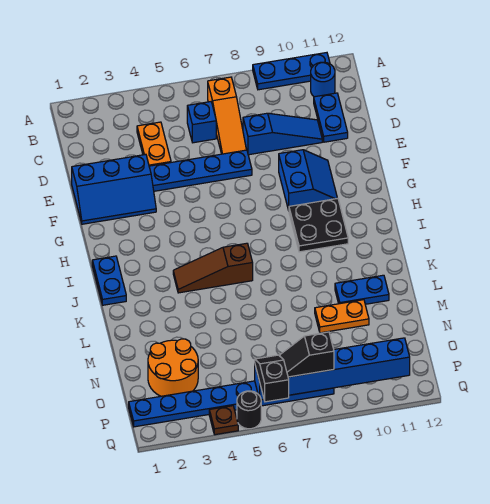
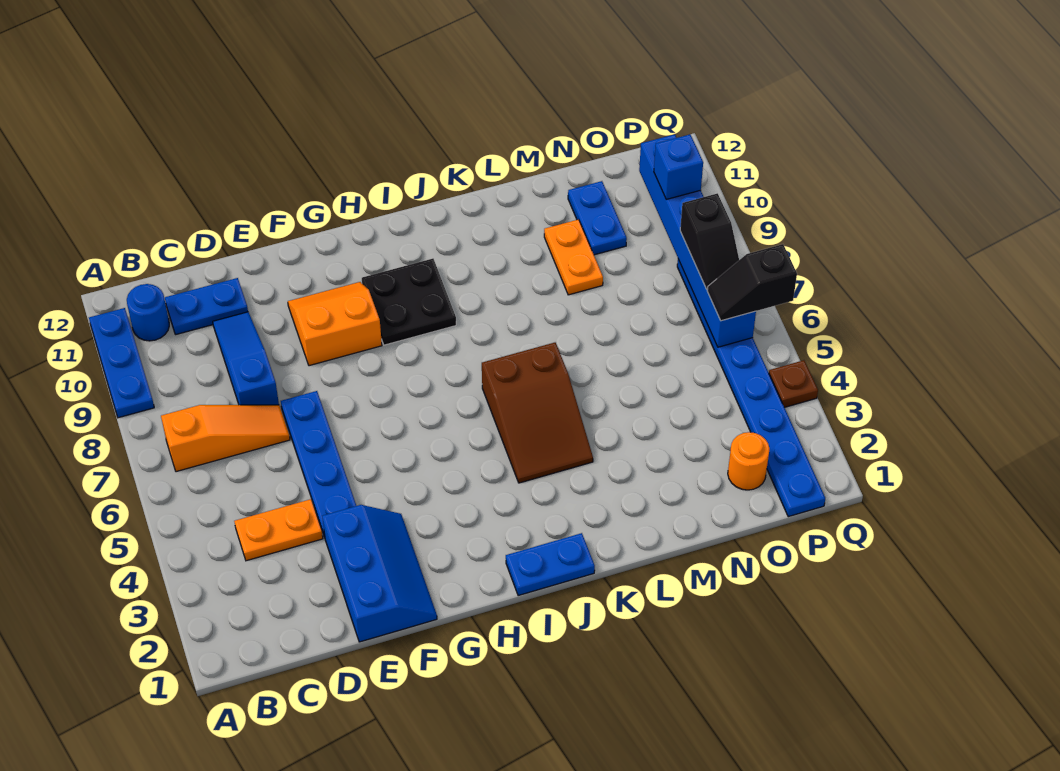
blue 1x1 brick [187,102,216,143] -> blue 1x1 brick moved to [654,135,703,199]
blue 2x2 slope [279,150,337,210] -> orange 2x2 slope [288,282,382,366]
brown 1x3 slope [173,243,253,293] -> brown 2x3 slope [482,343,593,483]
blue 1x2 plate [335,275,389,304] -> blue 1x2 plate moved to [568,181,627,255]
orange 2x2 round brick [148,339,198,396] -> orange 1x1 round brick [728,432,770,490]
black 1x1 round brick [237,391,261,429] -> none

